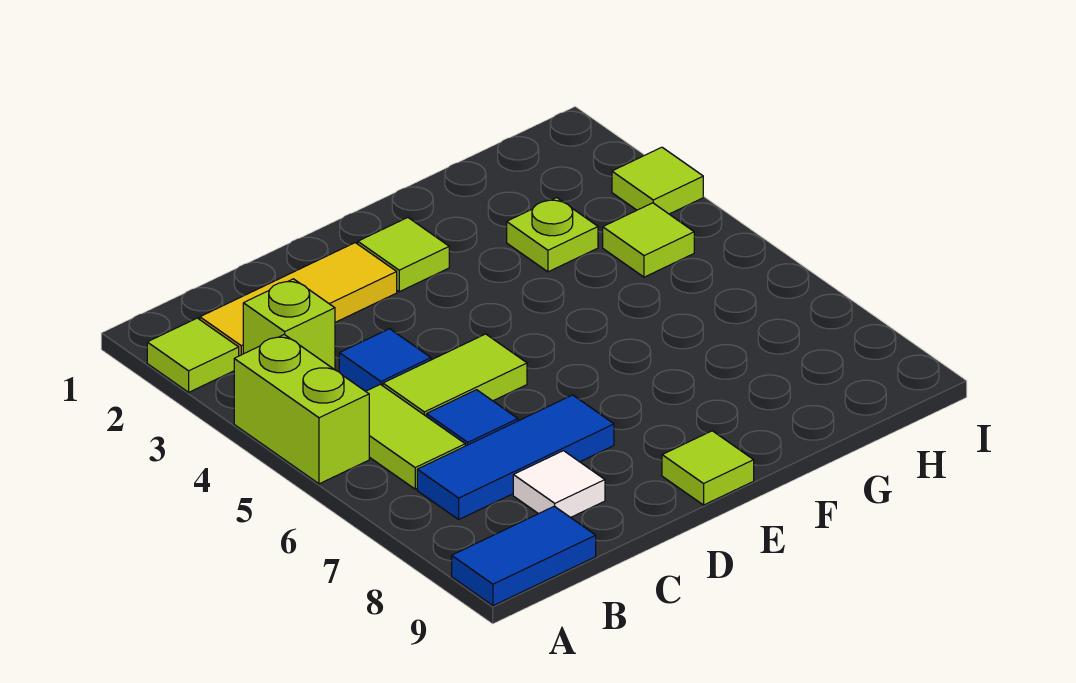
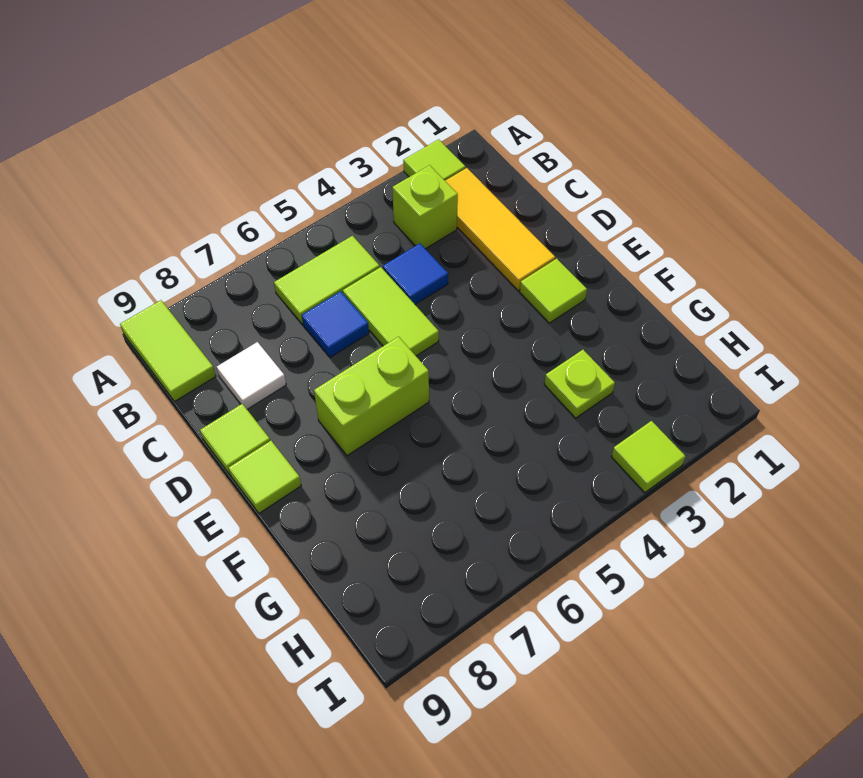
lime 1x2 brick [234,334,369,484] -> lime 1x2 brick moved to [314,337,429,456]
blue 1x2 tile [452,506,596,606] -> lime 1x2 tile [120,300,216,402]
blue 1x3 tile [417,395,614,519] -> none
lime 1x1 tile [603,203,694,277] -> lime 1x1 tile moved to [200,404,270,475]

